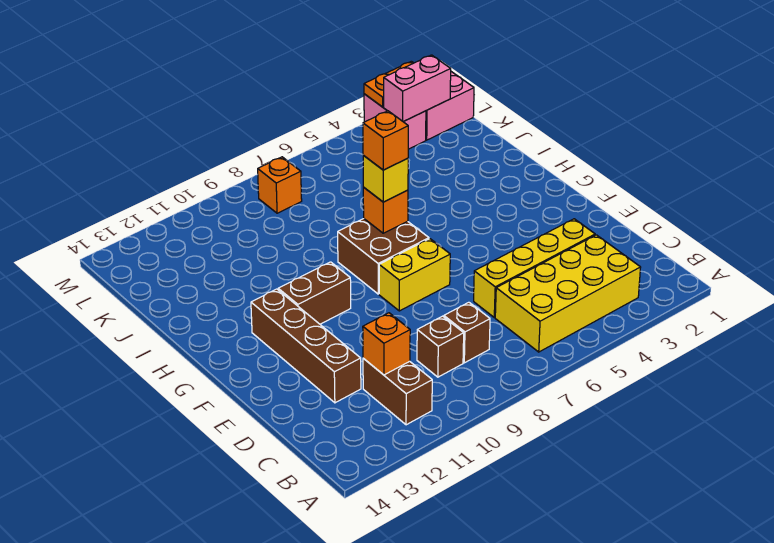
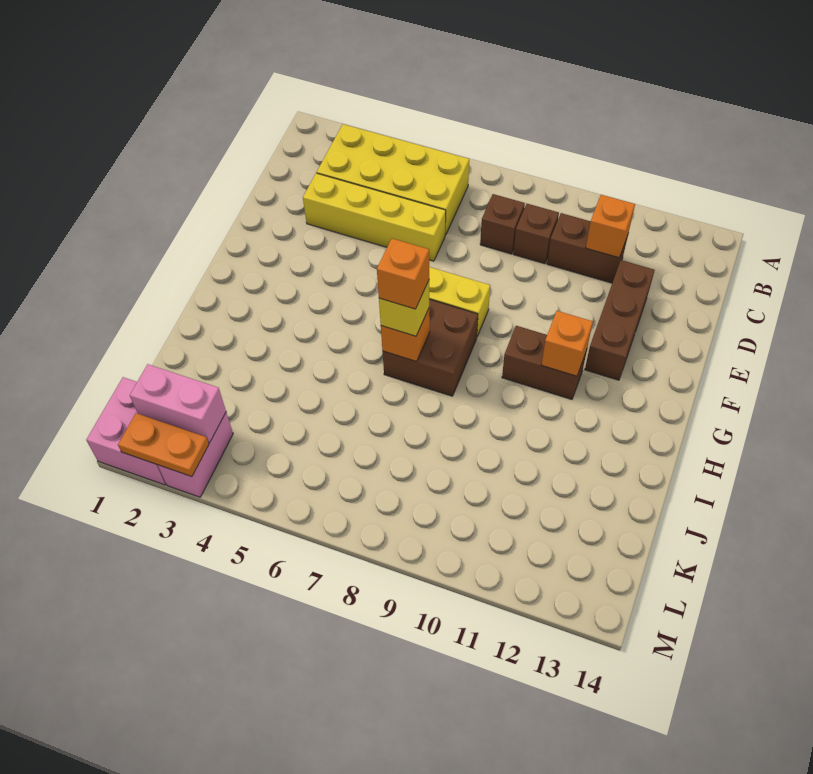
brown 1x2 brick [363,358,432,425] -> brown 1x2 brick turned to [547,213,628,283]
brown 1x4 brick [251,289,361,403] -> brown 1x3 brick [585,260,655,380]
orange 1x1 brick [258,157,302,213] -> orange 1x1 brick moved to [542,311,593,376]

